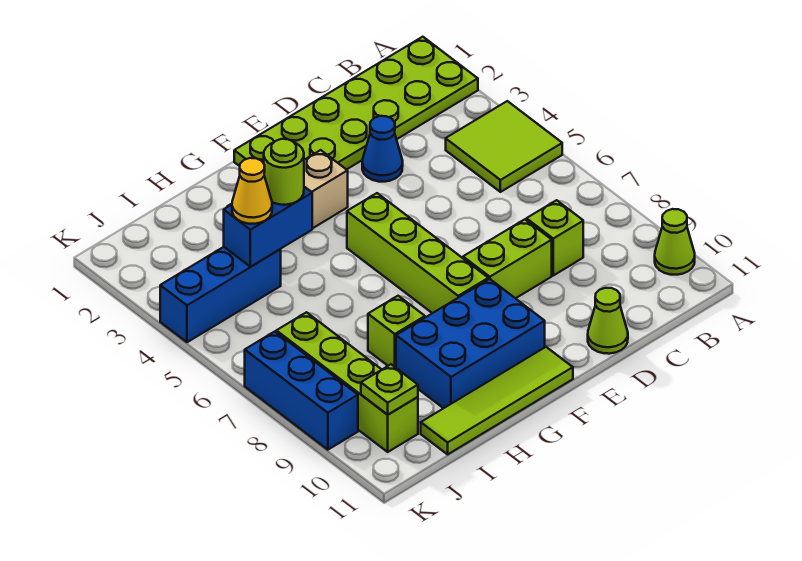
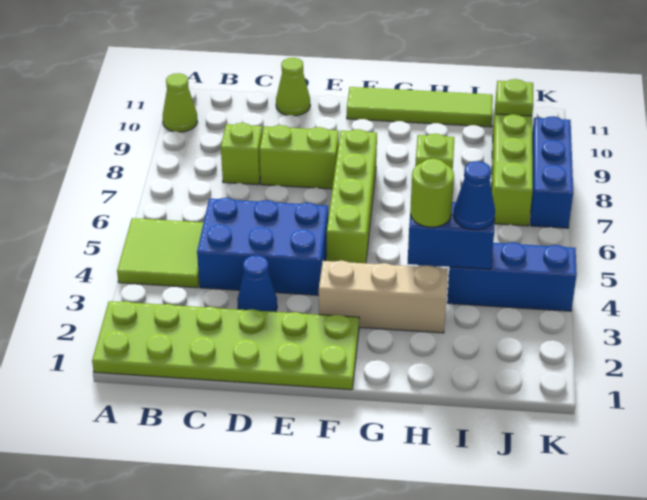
blue 2x3 brick [396,279,545,408] -> blue 2x3 brick moved to [197,198,328,295]
yellow 1x1 cone [232,158,272,224] -> blue 1x1 cone [453,161,495,230]

